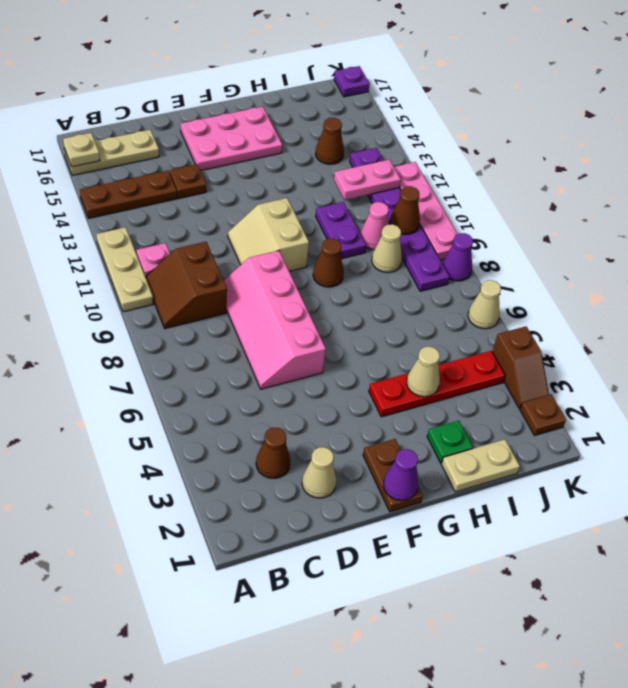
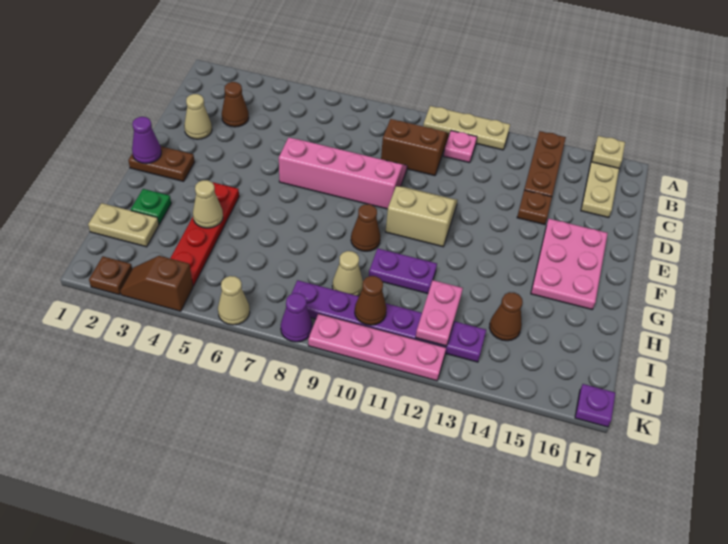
tan 1x2 plate [441,439,520,492] -> tan 1x2 plate turned to [88,203,159,247]
pink 1x1 cone [361,202,389,250] -> none

